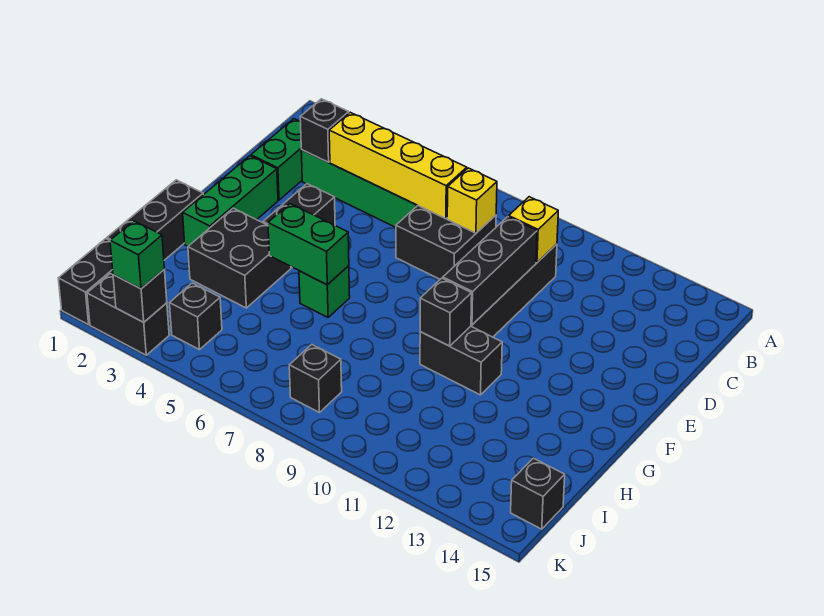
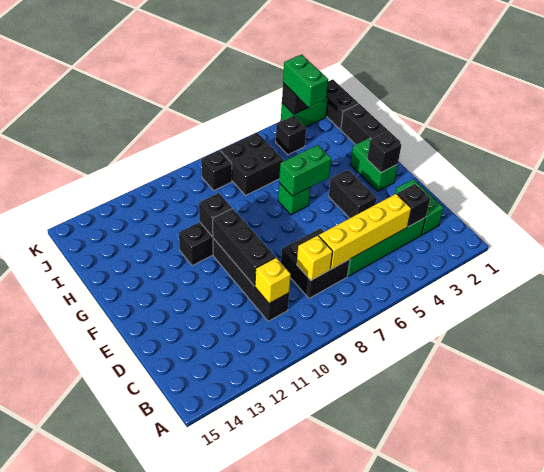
green 1x3 brick [183,156,278,246] -> green 1x2 brick [350,138,398,191]
black 2x2 brick [188,208,291,308] -> black 2x2 brick moved to [221,133,283,195]
black 1x1 brick [511,458,565,529] -> black 1x1 brick moved to [367,132,401,173]
black 1x2 brick [87,274,169,355] -> green 1x2 brick [281,97,328,127]
green 1x1 brick [110,221,164,289] -> green 1x2 brick [283,54,328,107]

